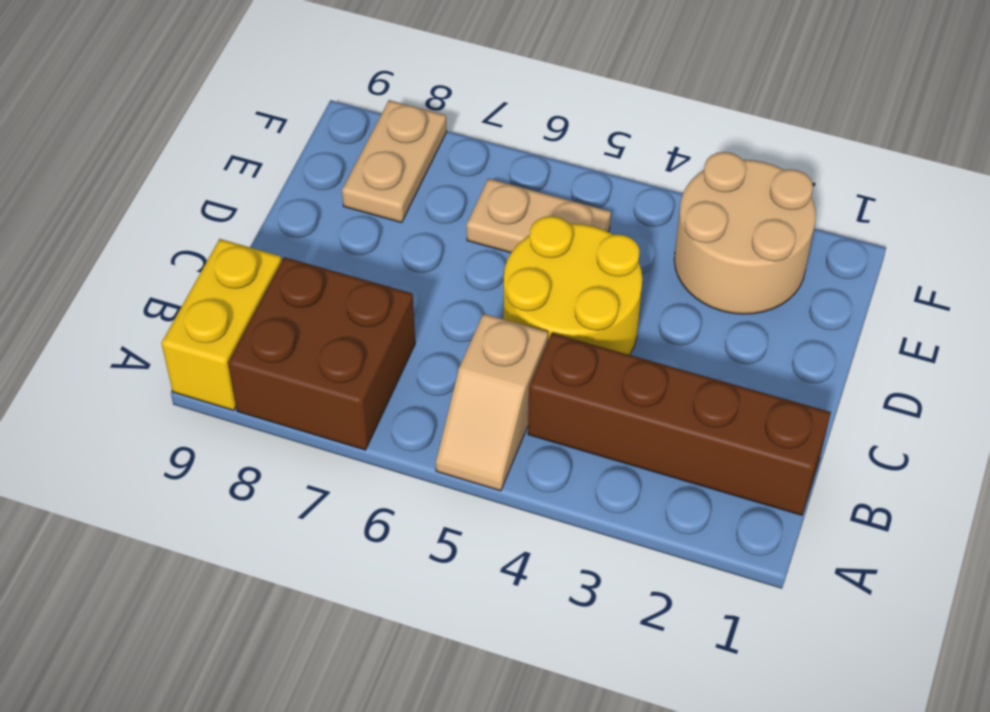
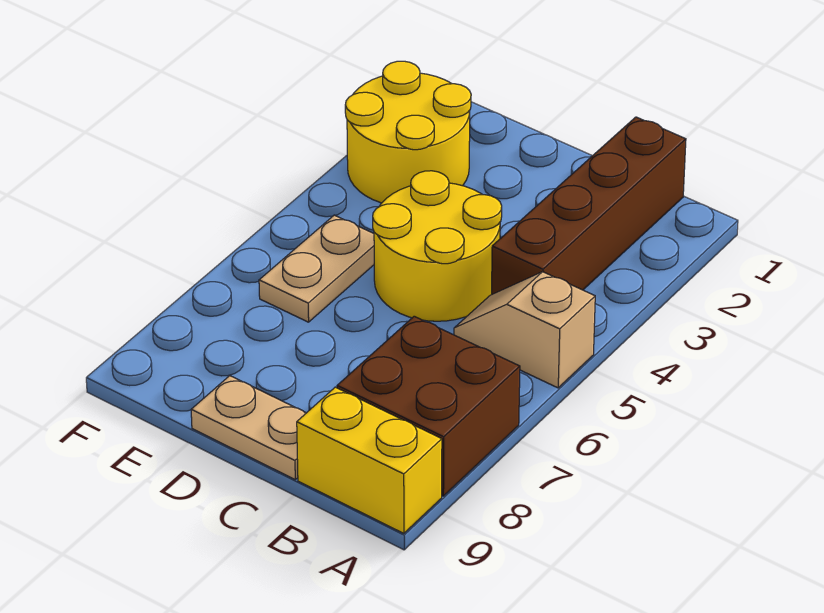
tan 1x2 slope [436,314,548,491] -> tan 1x2 slope turned to [454,272,595,388]
tan 2x2 round brick [674,152,816,314] -> yellow 2x2 round brick [345,61,471,203]
tan 1x2 plate [342,100,447,223] -> tan 1x2 plate moved to [191,376,306,479]

